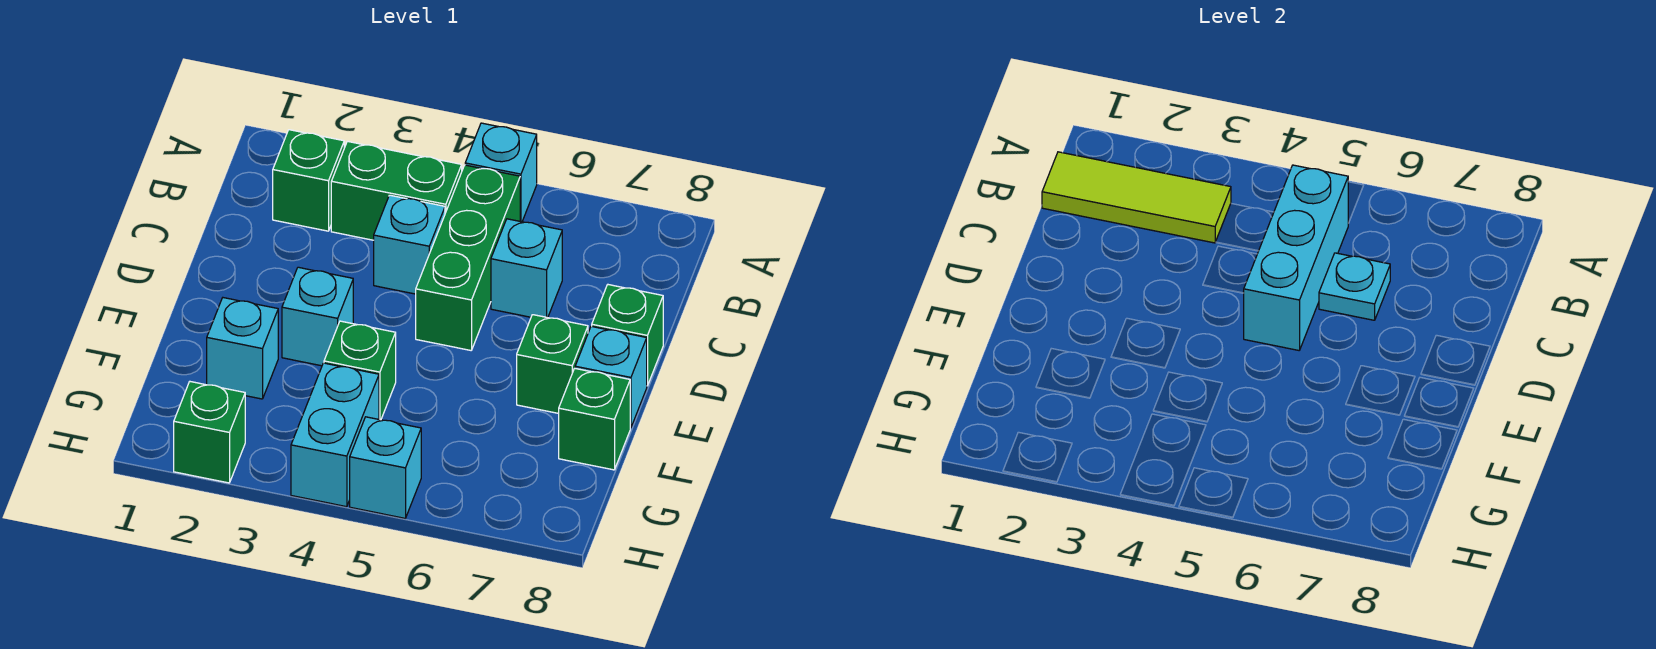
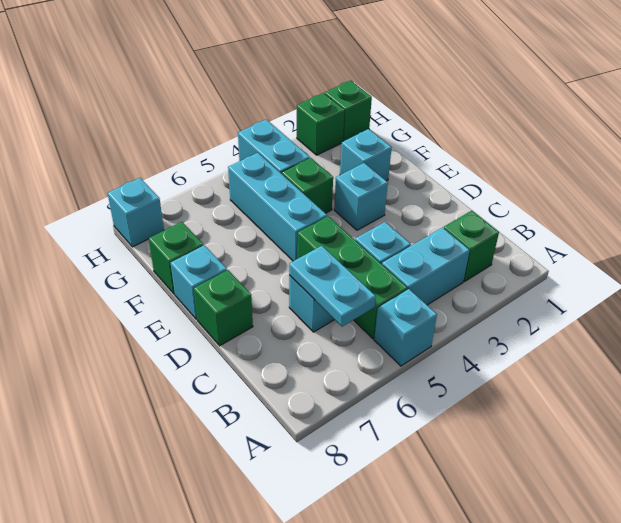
lime 1x3 tile [1042,152,1231,243] -> none
green 1x2 brick [331,141,462,240] -> cyan 1x2 brick [382,228,470,305]
cyan 1x3 brick [1244,165,1348,350] -> cyan 1x3 brick moved to [228,153,327,261]
cyan 1x1 plate [1319,253,1390,320] -> cyan 1x2 plate [289,246,376,327]
green 1x1 brick [517,315,588,413] -> green 1x1 brick moved to [325,81,372,141]
cyan 1x1 brick [350,417,421,518] -> cyan 1x1 brick moved to [108,178,164,247]

